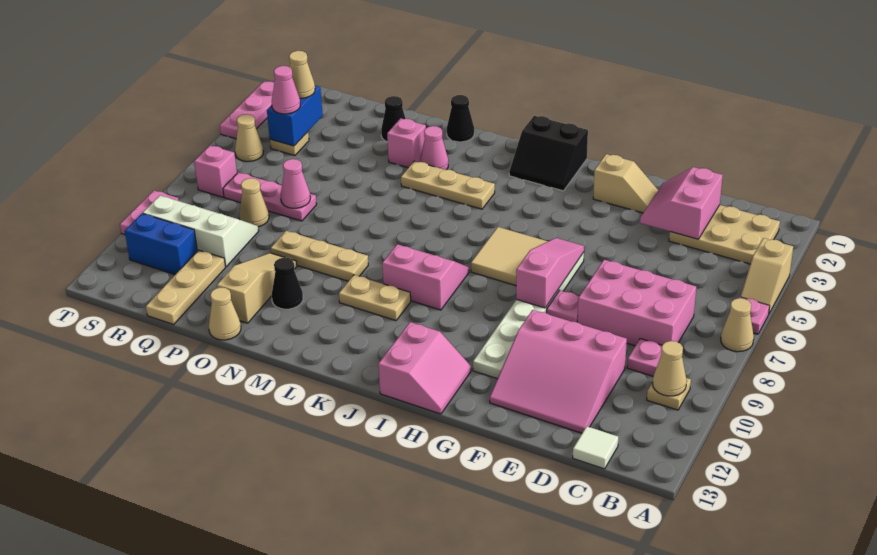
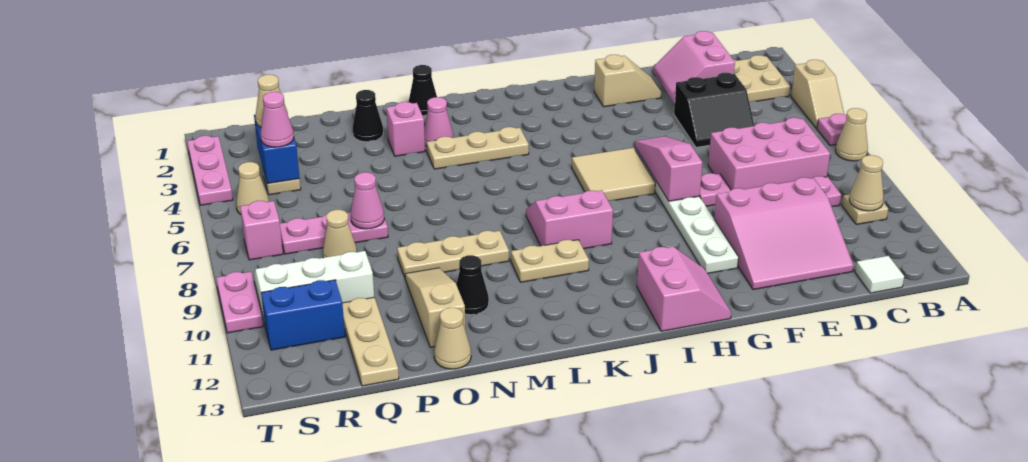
black 2x2 slope [509,116,588,191] -> black 2x2 slope moved to [674,73,754,147]

